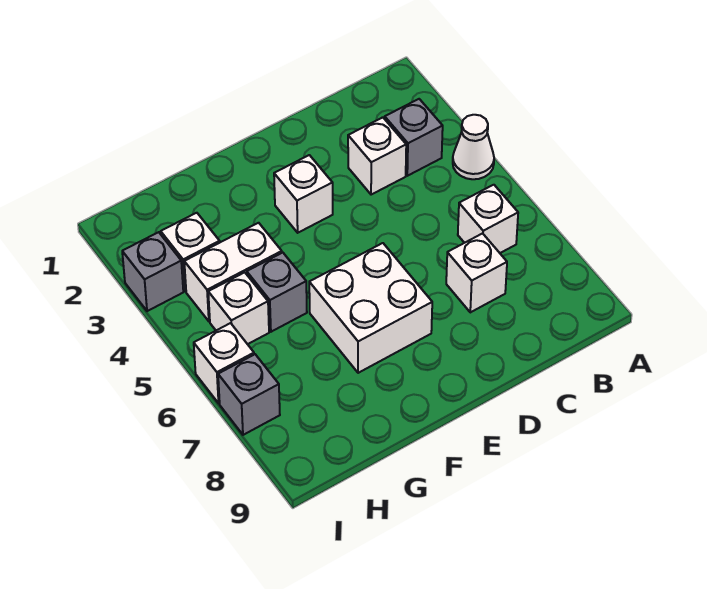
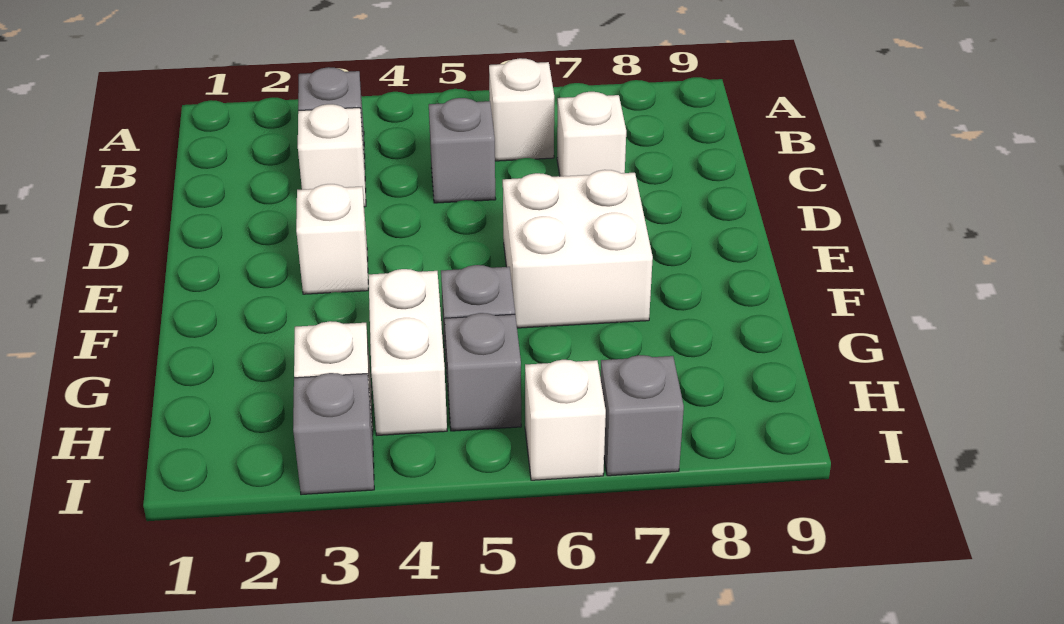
white 1x1 cone [453,115,494,179] -> none
none -> grey 1x1 brick [429,98,496,203]
white 1x1 brick [208,272,269,344] -> grey 1x1 brick [445,313,521,431]

